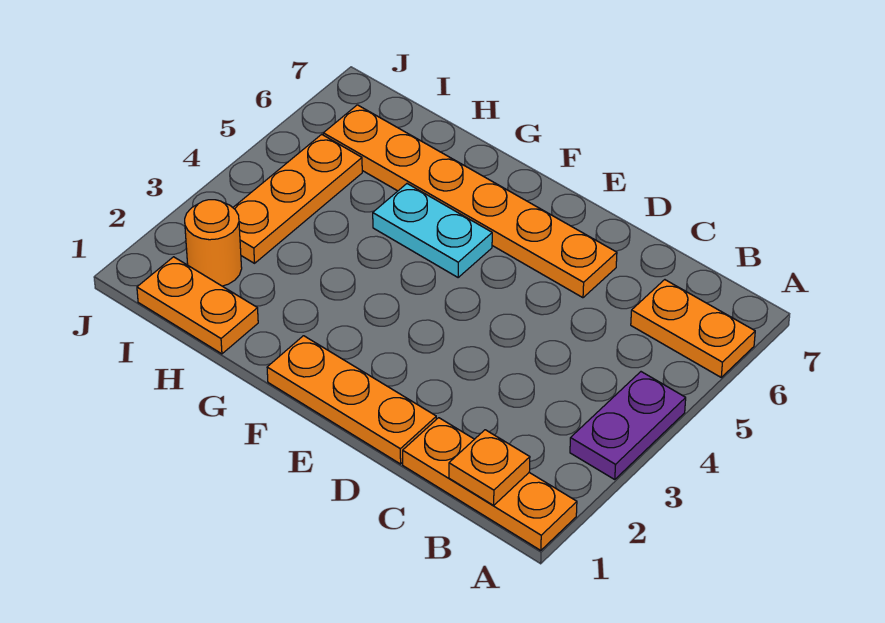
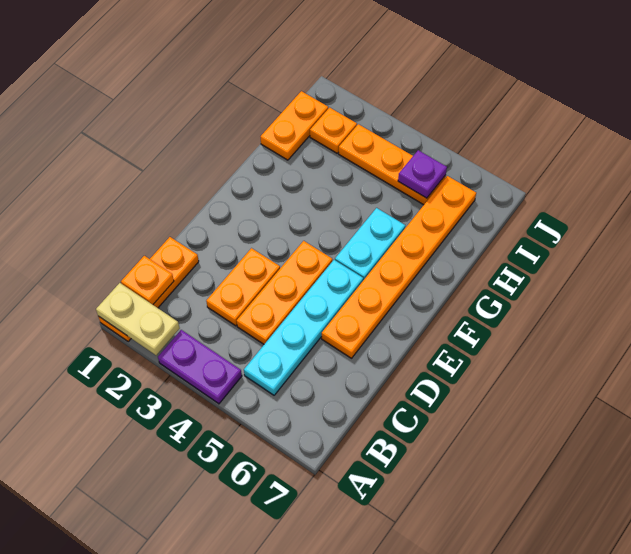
none -> tan 1x2 plate [96,283,180,355]
orange 1x2 plate [631,280,755,377] -> orange 1x2 plate moved to [206,248,280,326]
none -> cyan 1x4 plate [244,260,363,395]
orange 1x3 plate [267,336,436,464] -> orange 1x3 plate moved to [237,241,332,344]
orange 1x1 round brick [185,200,242,286] -> orange 1x1 plate [310,108,357,153]
none -> purple 1x1 plate [398,150,447,198]

